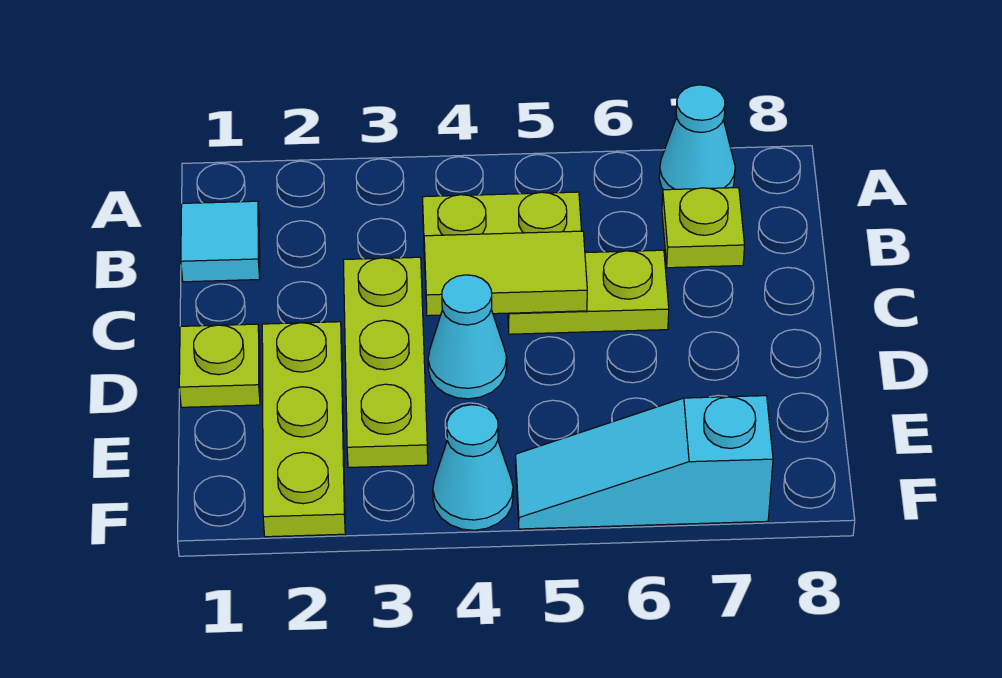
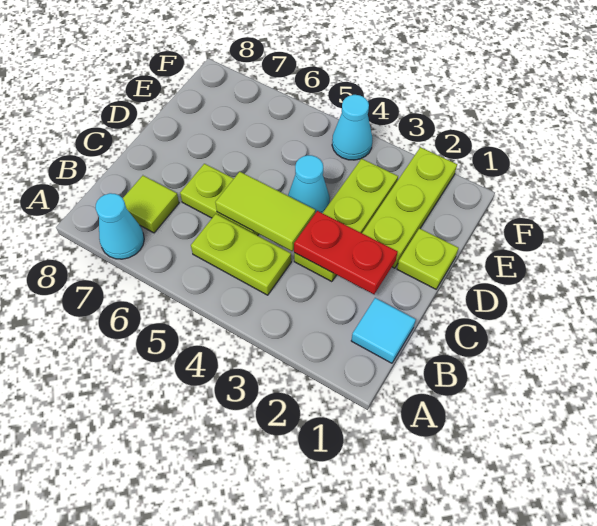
lime 1x1 plate [662,188,745,268] -> lime 1x1 tile [123,176,179,233]
none -> red 1x2 plate [294,211,398,294]
cyan 1x3 slope [516,396,773,529] -> none

